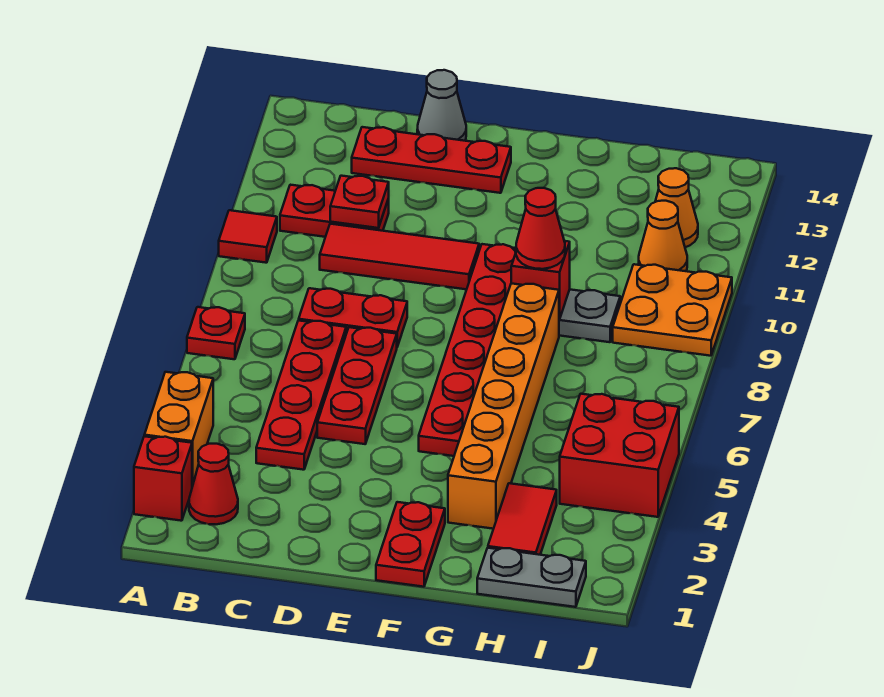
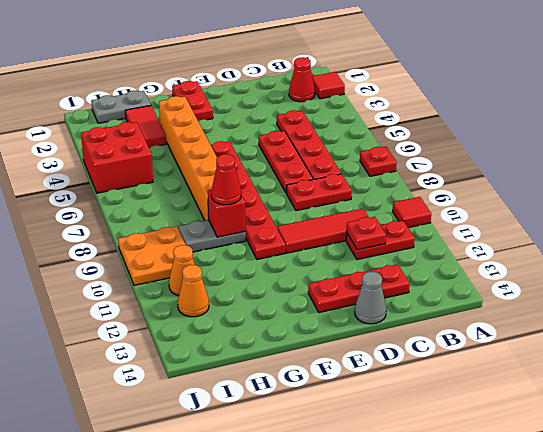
red 1x1 brick [134,436,192,521] -> red 1x1 tile [312,72,345,99]
orange 1x2 brick [144,372,213,487] -> none

